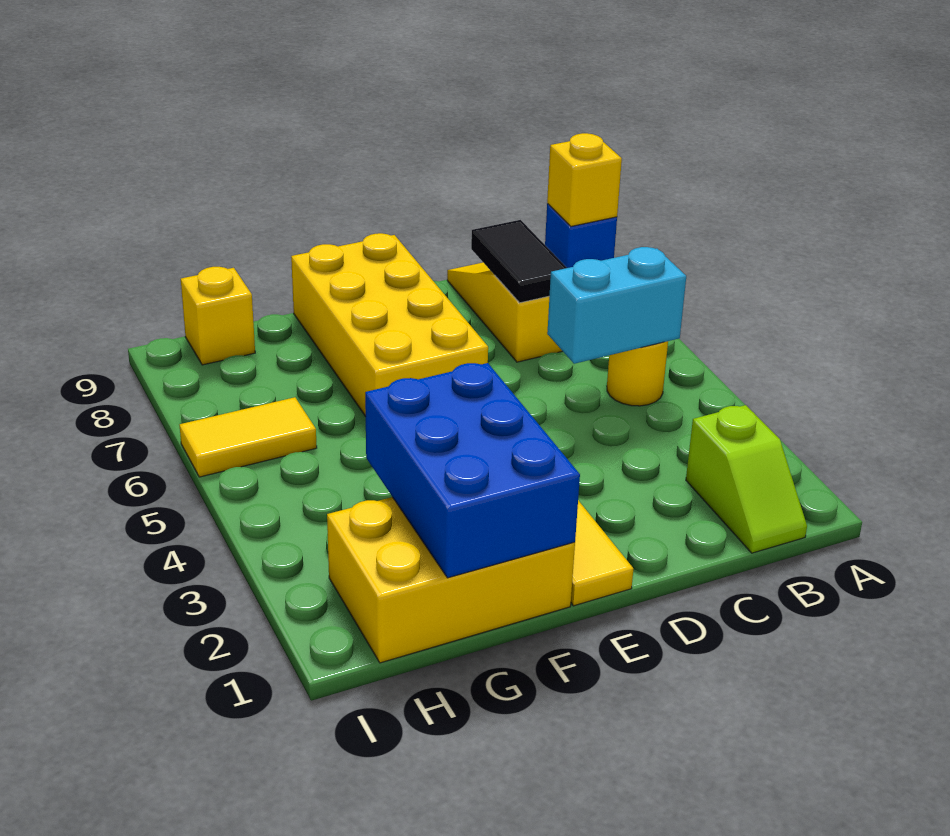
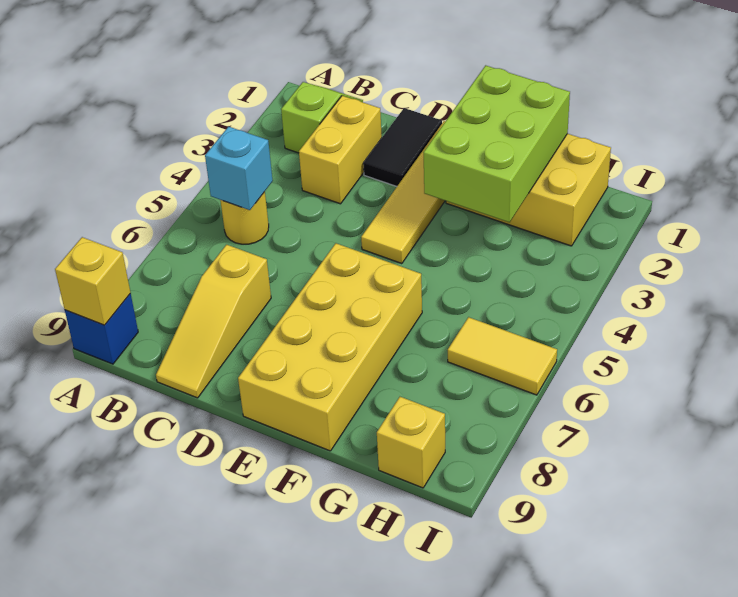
cyan 1x2 brick [547,247,686,364] -> cyan 1x1 brick [205,127,273,210]
none -> yellow 1x2 brick [299,96,382,204]
black 1x2 tile [471,220,567,303] -> black 1x2 tile moved to [363,108,442,186]
blue 2x3 brick [365,363,580,578] -> lime 2x3 brick [423,65,570,222]

